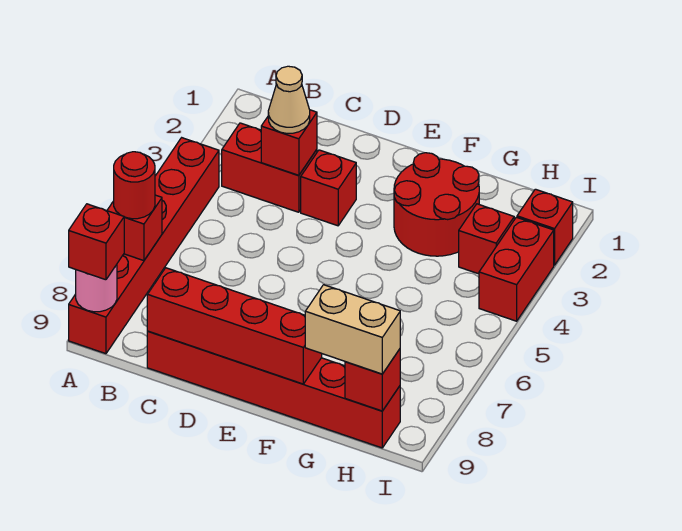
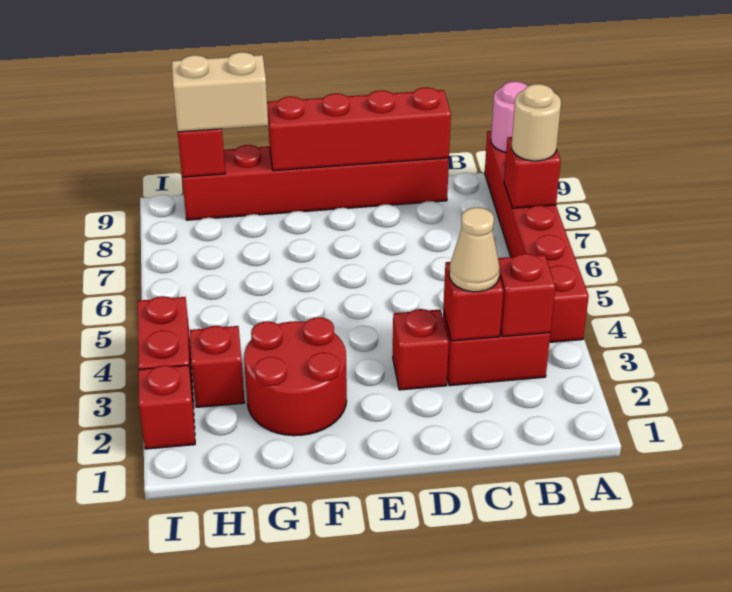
red 1x1 round brick [114,152,155,219] -> tan 1x1 round brick [512,84,561,161]
red 1x1 brick [69,204,124,280] -> red 1x1 brick moved to [498,254,556,337]

